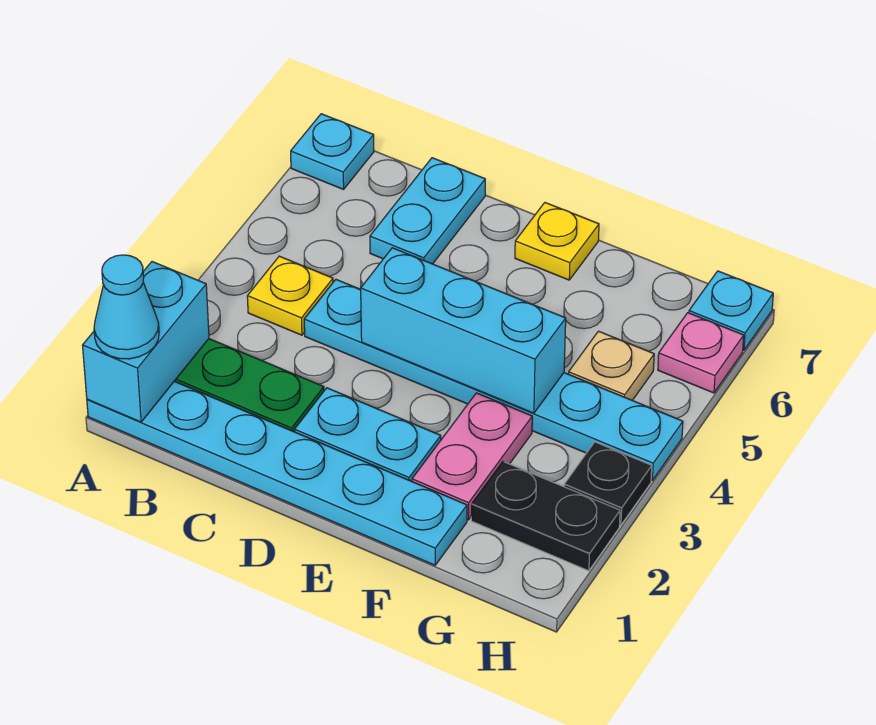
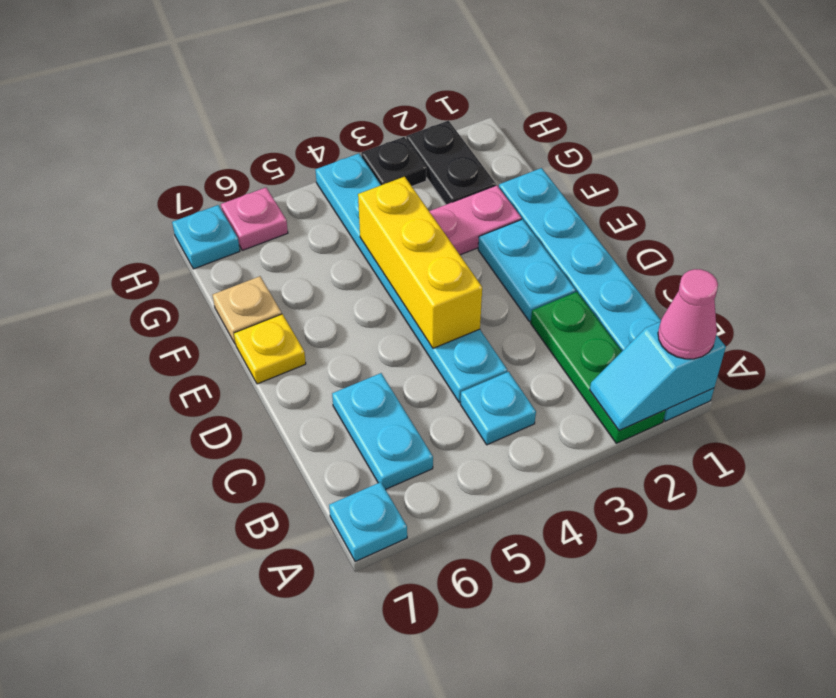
cyan 1x2 brick [83,262,209,422] -> cyan 1x2 slope [590,322,726,431]
cyan 1x1 cone [94,255,159,359] -> pink 1x1 cone [658,269,718,359]
yellow 1x1 plate [247,256,333,335] -> cyan 1x1 plate [460,372,536,445]
cyan 1x2 plate [370,158,485,264] -> cyan 1x2 plate turned to [332,373,433,489]
cyan 1x3 brick [361,248,566,413] -> yellow 1x3 brick [358,177,482,348]
tan 1x1 plate [568,331,654,400] -> tan 1x1 plate moved to [213,276,282,344]

